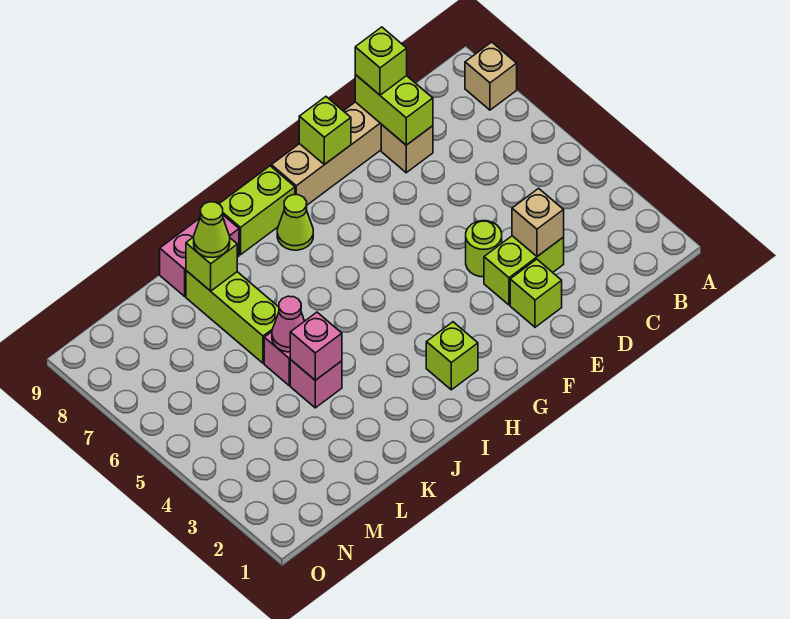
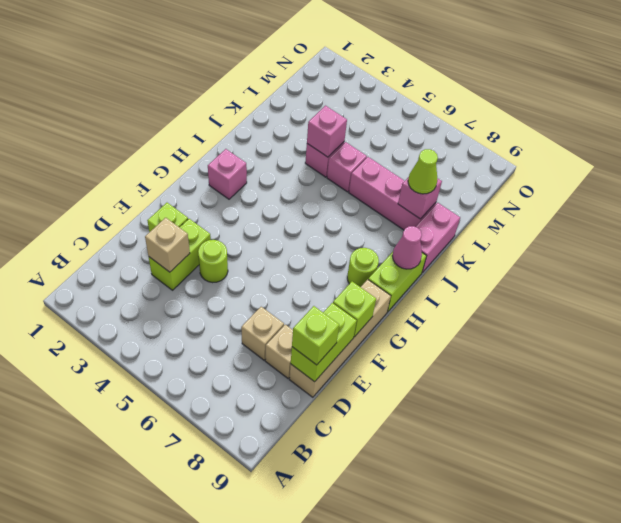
tan 1x1 brick [465,42,517,110] -> tan 1x1 brick moved to [241,307,284,360]
lime 1x2 brick [355,75,433,145] -> lime 1x2 brick turned to [291,303,357,382]
lime 1x1 brick [426,322,478,390] -> pink 1x1 brick [208,149,247,199]
lime 1x1 cone [277,195,313,250] -> lime 1x1 round brick [347,248,379,287]
pink 1x1 cone [272,296,304,352] -> pink 1x1 cone moved to [392,226,422,269]
lime 1x3 brick [186,271,279,363] -> pink 1x3 brick [349,157,436,230]
lime 1x1 brick [186,237,237,291] -> pink 1x1 brick [398,177,442,219]

